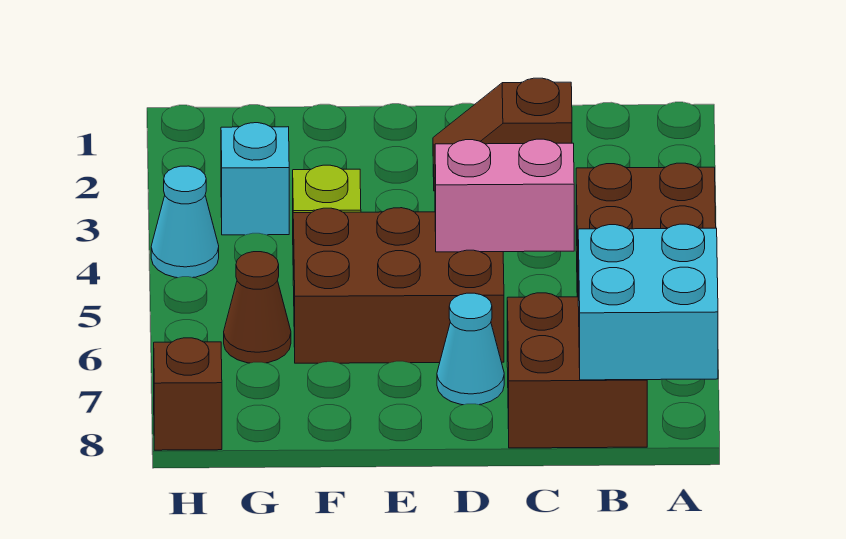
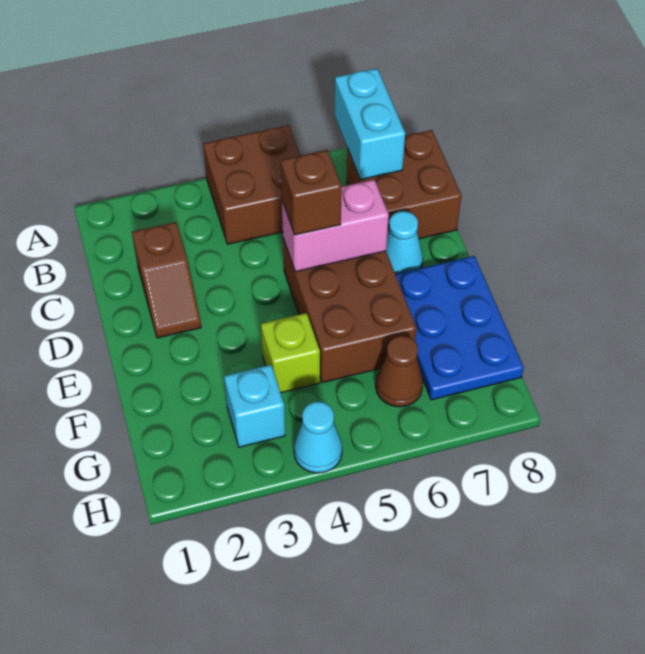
cyan 2x2 brick [578,224,718,380] -> cyan 1x2 brick [335,69,405,180]
pink 1x2 brick [435,139,574,252] -> pink 1x2 brick turned to [282,180,389,272]
none -> blue 2x3 plate [395,256,524,400]
brown 1x1 brick [154,338,222,450] -> brown 1x1 brick moved to [281,150,342,235]

